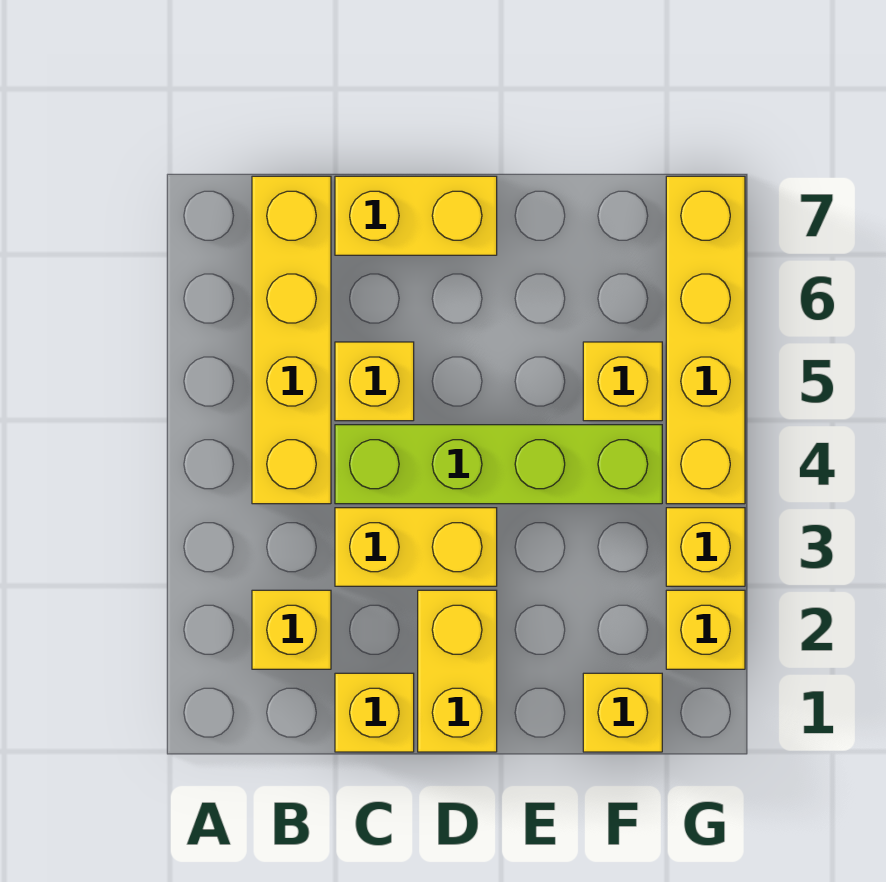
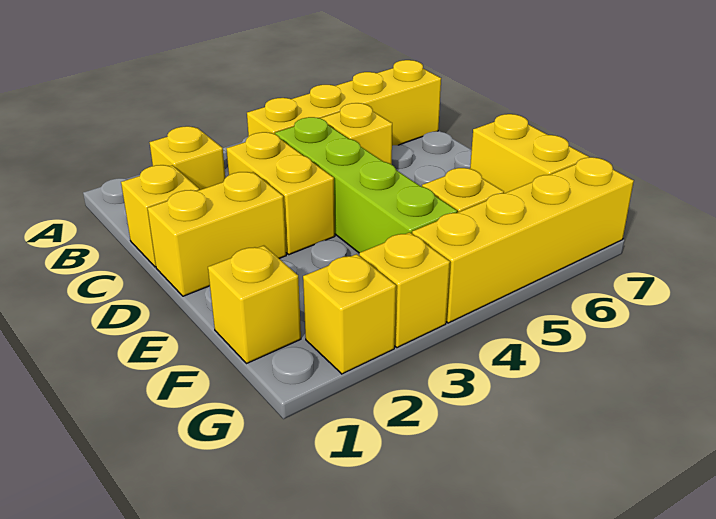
yellow 1x2 brick [335,176,497,255] -> yellow 1x2 brick moved to [470,114,589,193]

